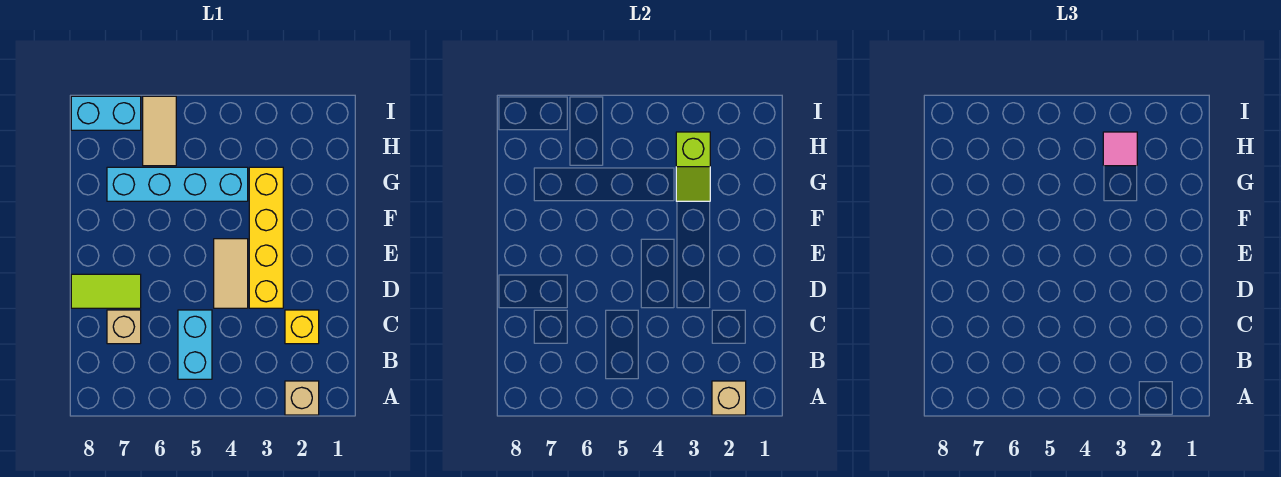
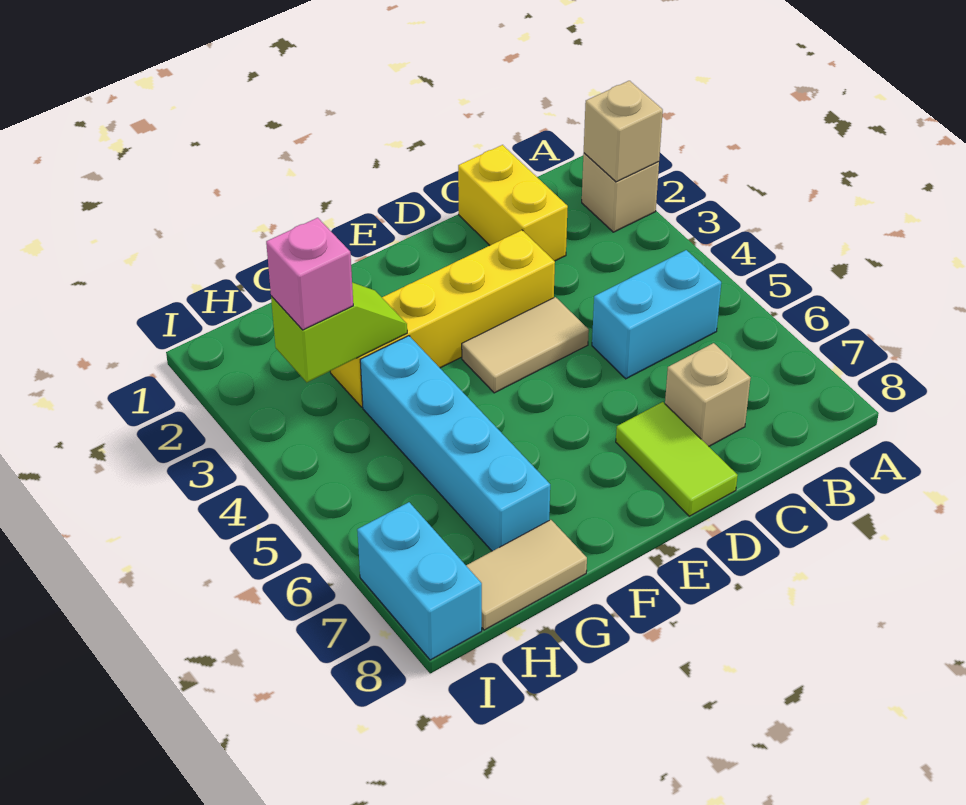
yellow 1x1 brick [285,310,319,344] -> yellow 1x2 brick [458,145,568,261]
pink 1x1 tile [1103,132,1137,166] -> pink 1x1 brick [266,218,353,330]
tan 1x2 tile [143,96,176,166] -> tan 1x2 tile moved to [466,520,587,630]

